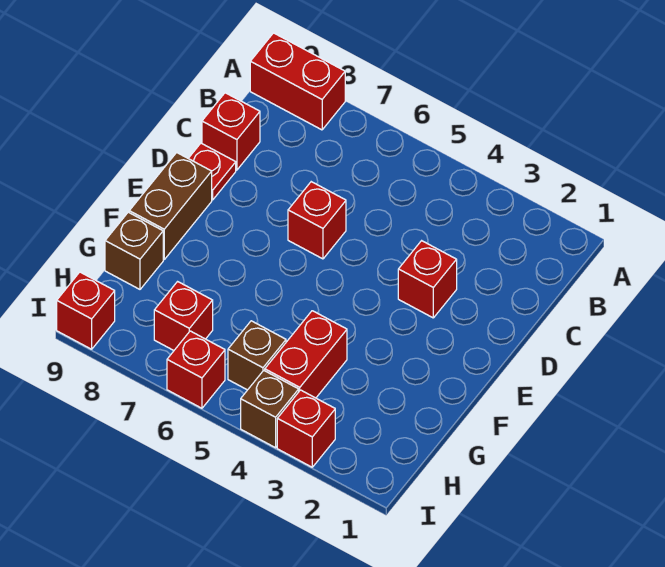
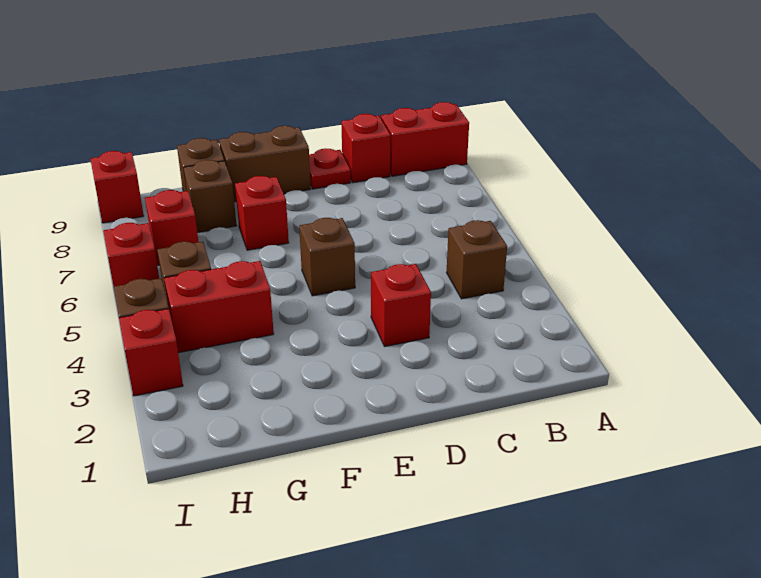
red 1x2 brick [250,33,345,130] -> red 1x2 brick turned to [381,102,469,176]
none -> brown 1x1 brick [447,220,507,299]
red 1x1 brick [288,182,346,259] -> red 1x1 brick moved to [235,176,289,250]
none -> brown 1x1 brick [299,218,355,296]
none -> brown 1x1 brick [183,160,237,233]

